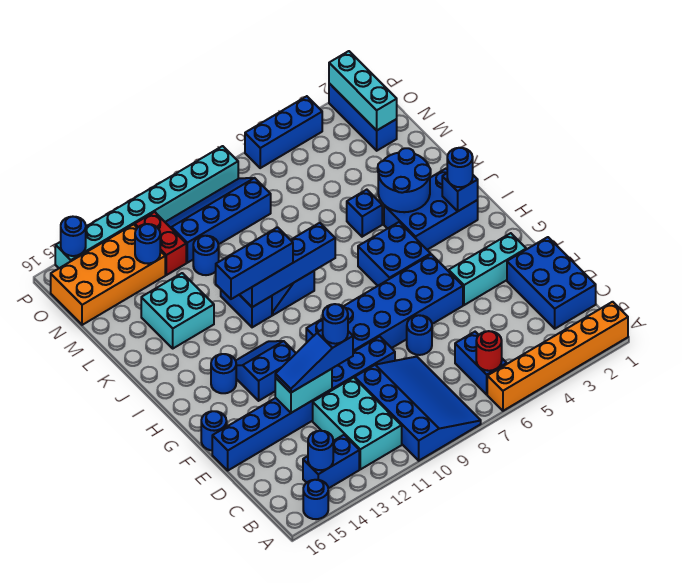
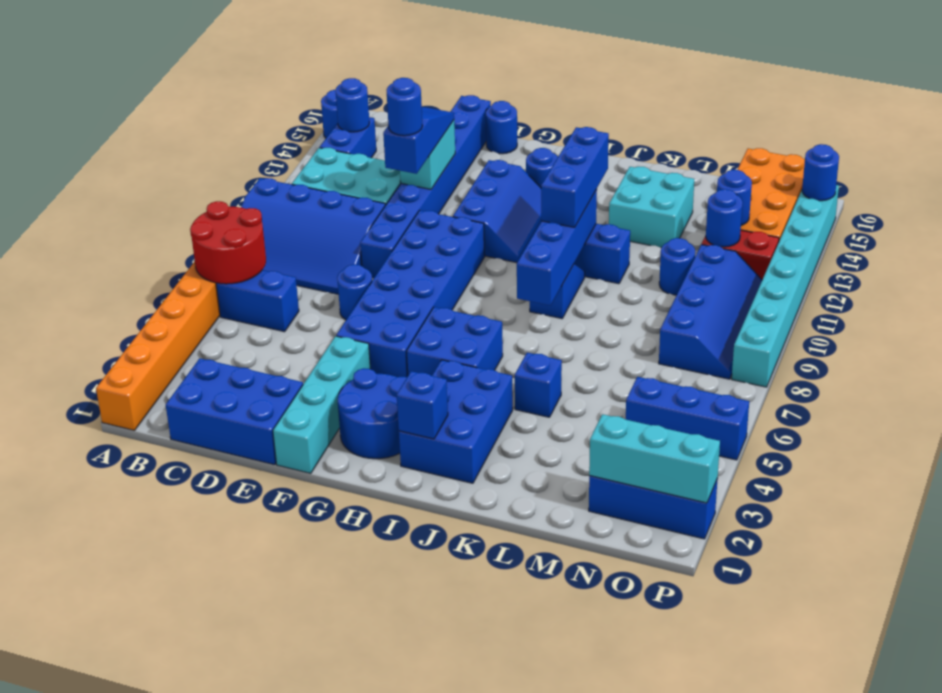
red 1x1 round brick [476,331,502,371] -> red 2x2 round brick [190,201,266,284]
cyan 1x3 brick [449,233,526,305] -> cyan 1x4 brick [273,336,370,473]
blue 2x2 slope [236,341,296,401] -> blue 2x3 slope [453,160,541,263]
blue 1x1 round brick [447,148,473,187] -> blue 1x1 round brick moved to [706,189,743,247]
blue 2x2 round brick [378,148,431,212] -> blue 2x2 round brick moved to [338,368,407,459]
blue 1x3 brick [245,96,322,168] -> blue 1x3 brick turned to [626,377,749,460]

